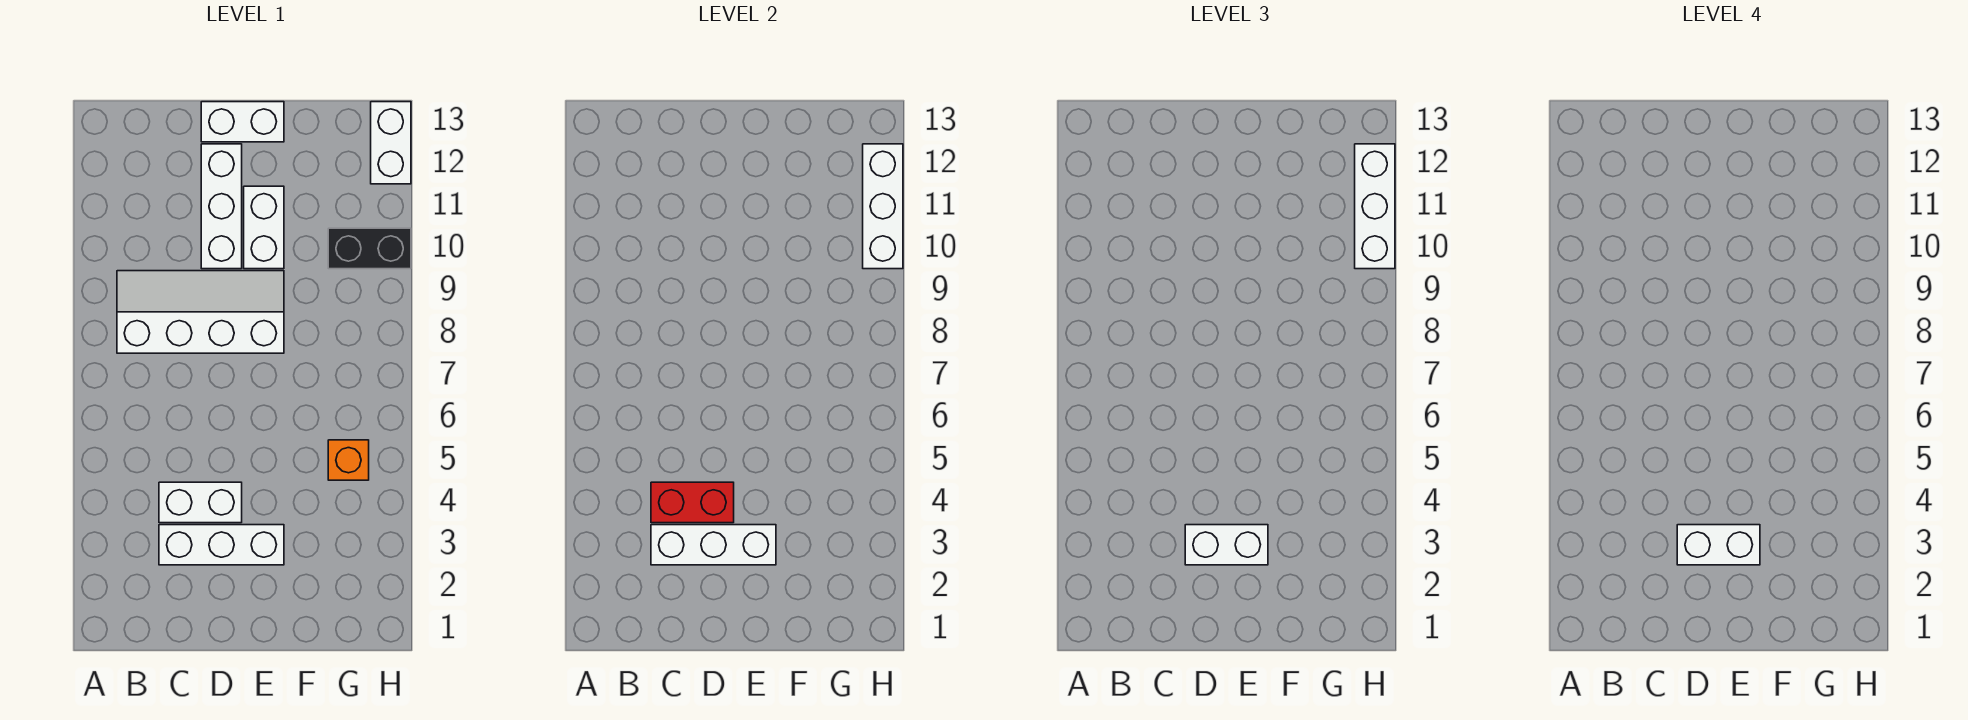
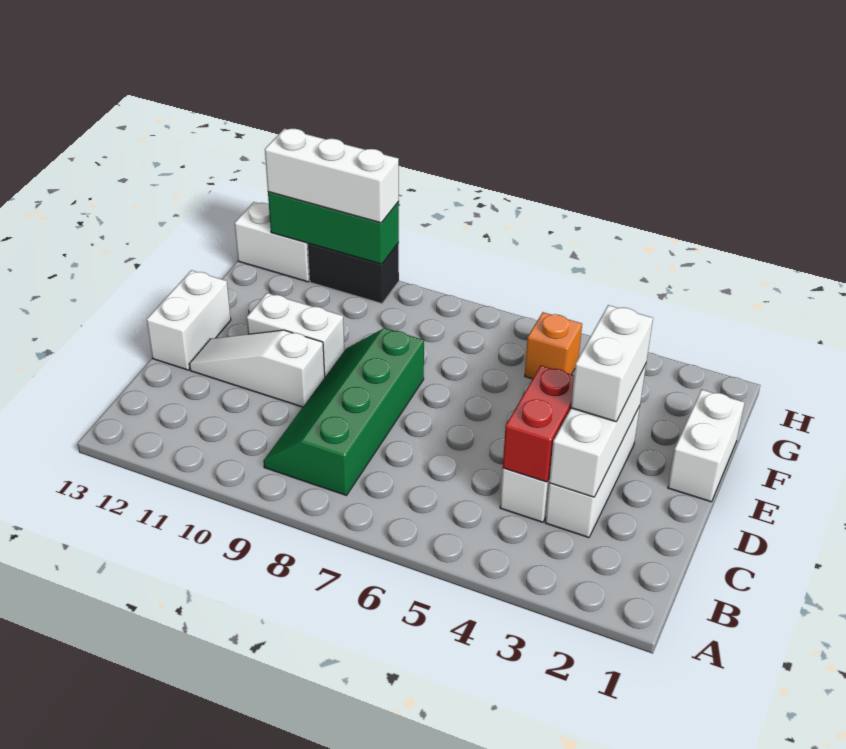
white 2x4 slope [117,271,284,353] -> green 2x4 slope [264,328,424,496]
white 1x2 brick [1677,525,1760,565] -> white 1x2 brick moved to [668,390,745,502]
white 1x3 brick [201,144,242,269] -> white 1x3 slope [189,330,325,407]
black 1x2 brick [328,228,411,269] -> black 1x2 brick turned to [308,243,399,304]
white 1x3 brick [863,144,903,269] -> green 1x3 brick [268,192,399,264]

